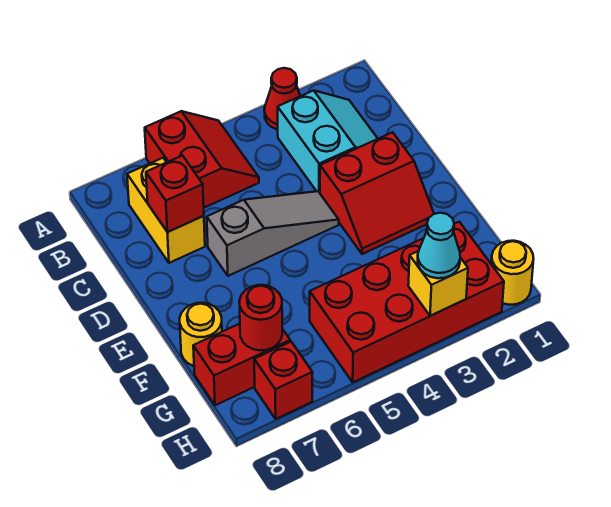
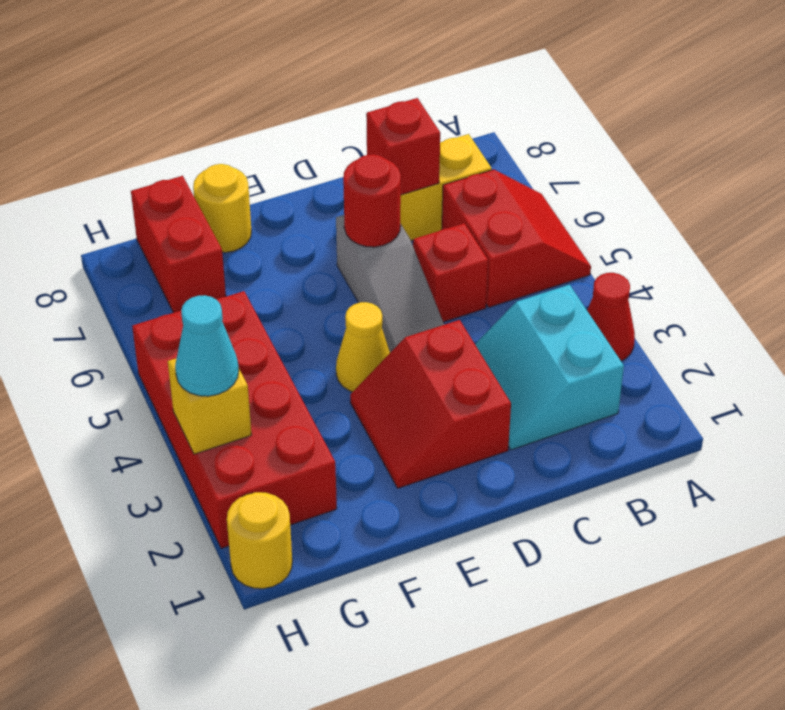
red 2x2 slope [145,111,259,208] -> red 2x2 slope turned to [442,170,591,307]
cyan 2x2 slope [278,90,378,193] -> cyan 2x2 slope turned to [475,285,624,450]
none -> yellow 1x1 cone [336,302,390,392]
red 1x1 round brick [239,285,282,350] -> red 1x1 round brick moved to [343,154,401,247]
red 1x1 brick [254,342,313,419] -> red 1x1 brick moved to [413,223,488,322]

